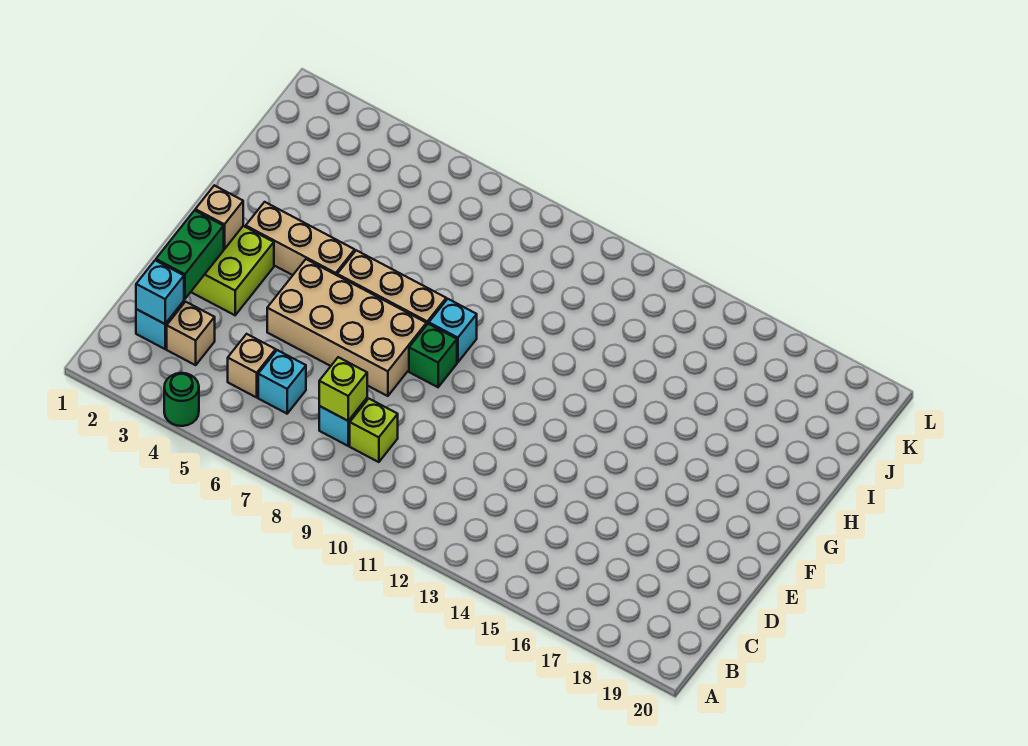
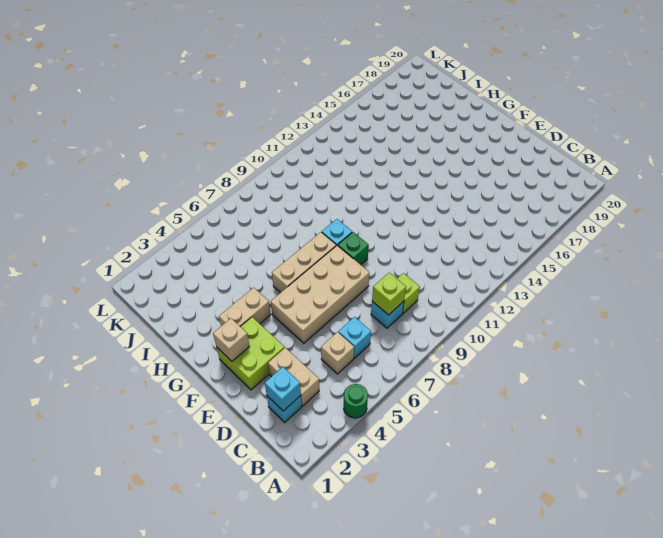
tan 1x1 brick [167,302,215,365] -> tan 1x2 brick [268,348,319,406]
green 1x2 brick [156,210,224,299] -> none
tan 1x3 brick [246,202,355,275] -> tan 1x2 brick [219,288,271,326]

